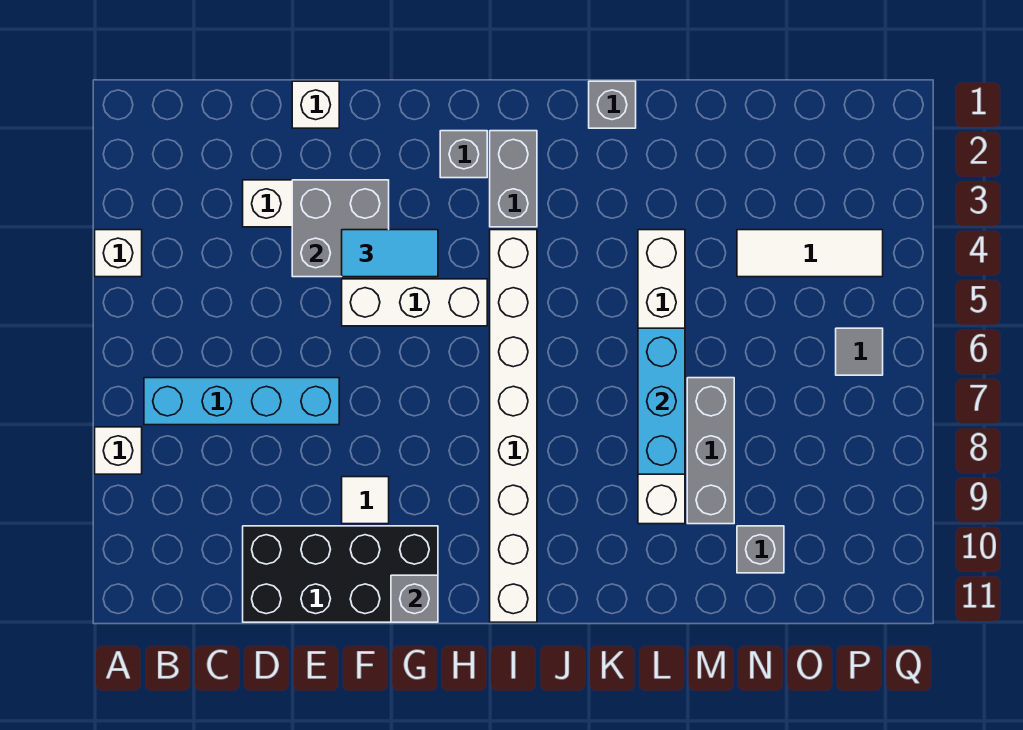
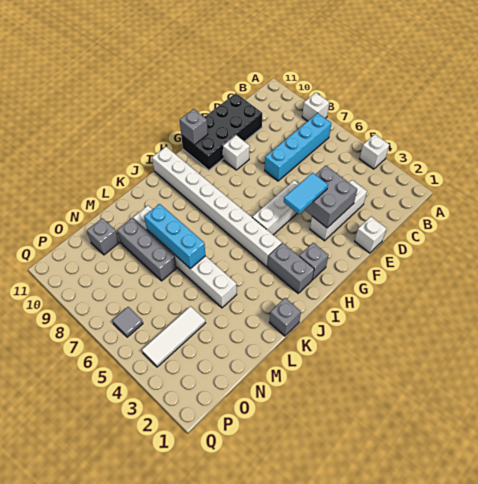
white 1x1 tile [342,477,389,524] -> white 1x1 brick [223,135,250,170]

